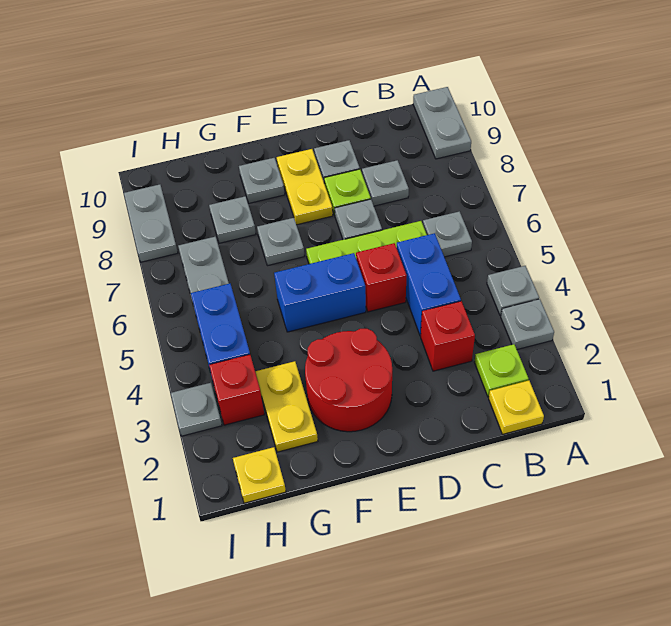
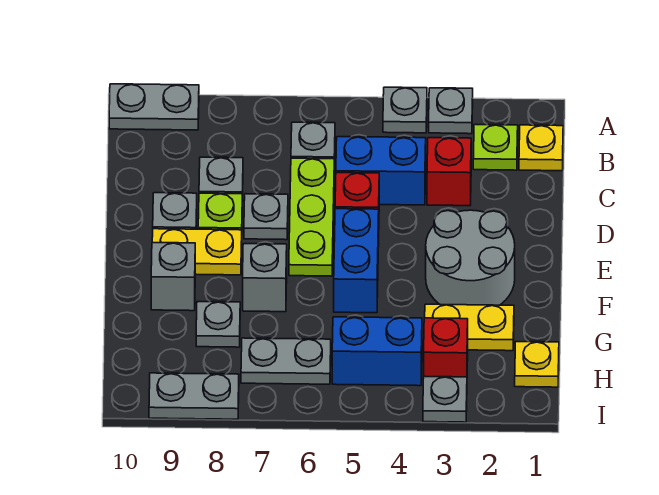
red 2x2 round brick [305,329,392,432] -> grey 2x2 round brick [426,210,515,305]
grey 1x1 plate [257,218,304,266] -> grey 1x1 brick [243,244,287,312]
grey 1x1 plate [239,158,285,203] -> grey 1x1 brick [151,243,195,311]

